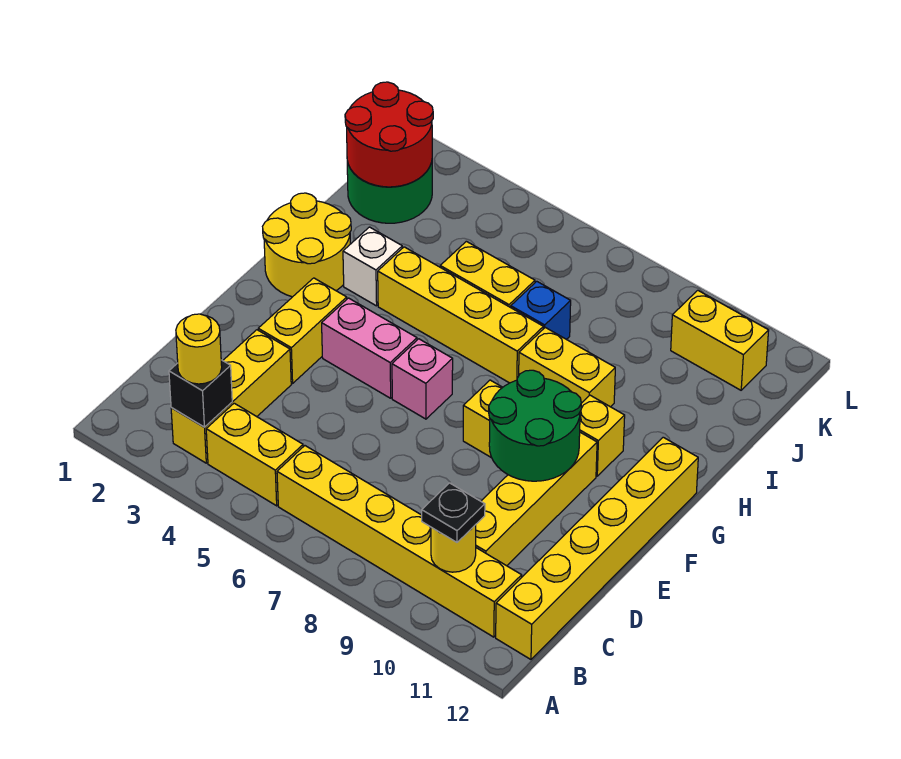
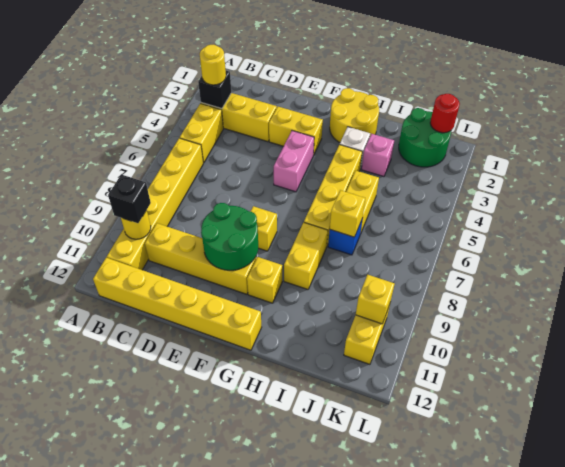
black 1x1 plate [422,483,485,542] -> black 1x1 brick [108,174,151,223]
pink 1x1 brick [392,339,453,419] -> pink 1x1 brick moved to [362,134,394,177]
none -> yellow 1x1 brick [330,190,365,237]
red 2x2 round brick [345,82,433,187] -> red 1x1 round brick [430,94,460,133]
none -> yellow 1x1 brick [356,275,394,324]

